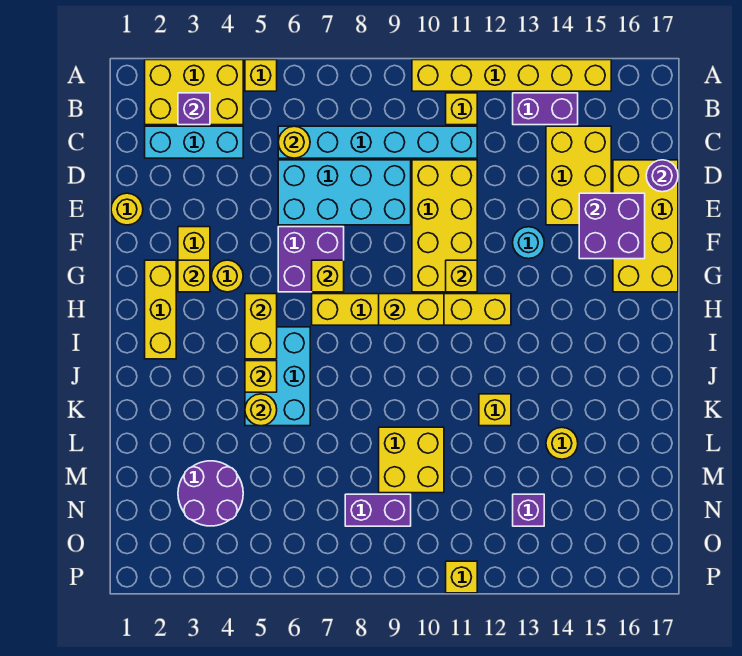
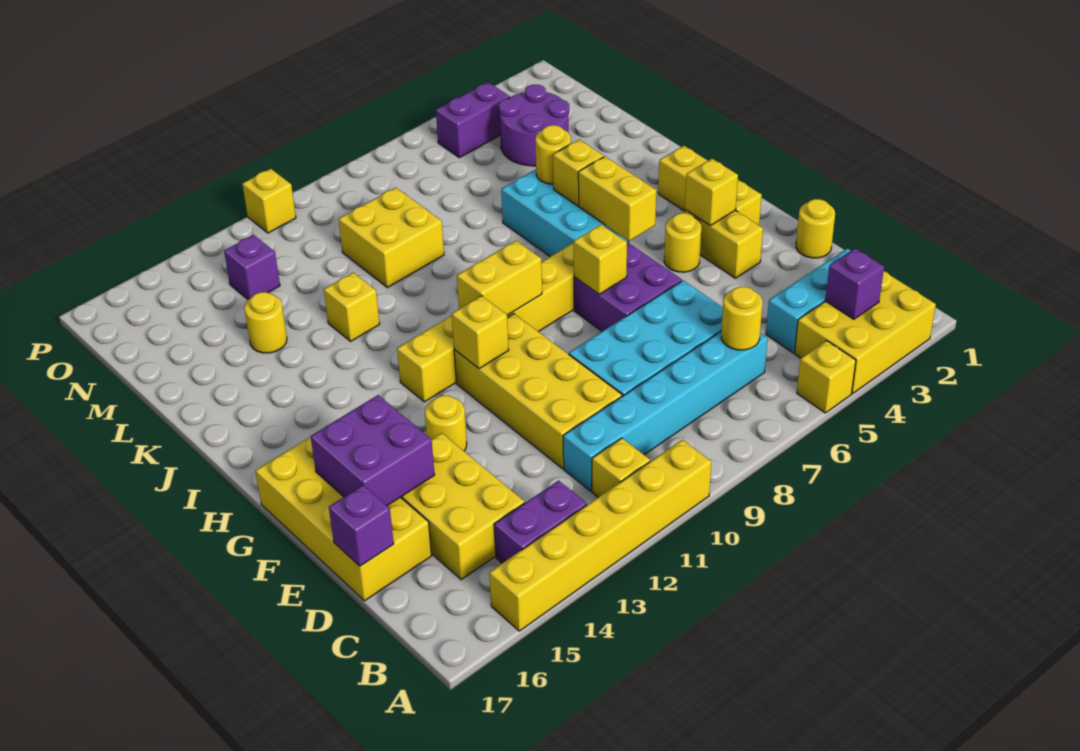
purple 1x1 round brick [646,160,678,192] -> purple 1x1 brick [329,485,394,566]
cyan 1x1 round brick [513,227,544,259] -> yellow 1x1 round brick [425,396,467,451]
purple 1x2 brick [345,494,411,526] -> purple 1x2 brick moved to [436,82,510,158]

